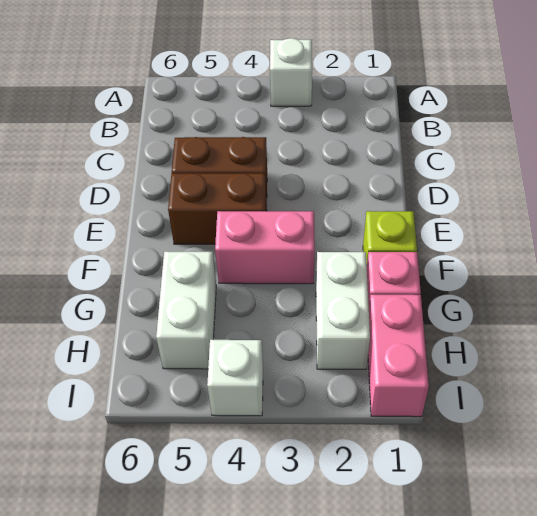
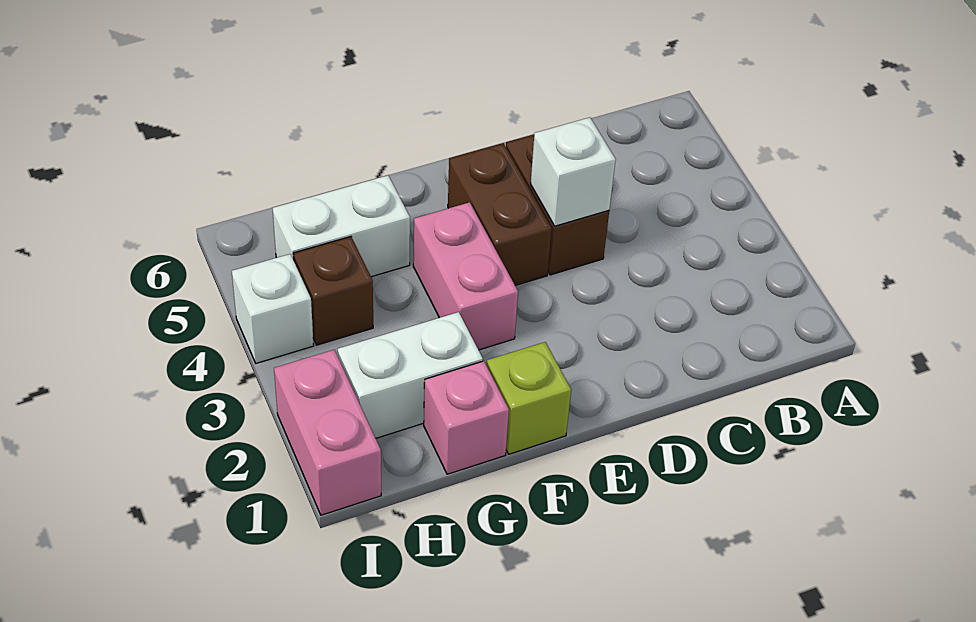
white 1x1 brick [270,38,312,106] -> white 1x1 brick moved to [531,117,616,226]
pink 1x2 brick [368,295,429,417] -> pink 1x2 brick turned to [274,350,381,515]
none -> brown 1x1 brick [293,237,373,345]

